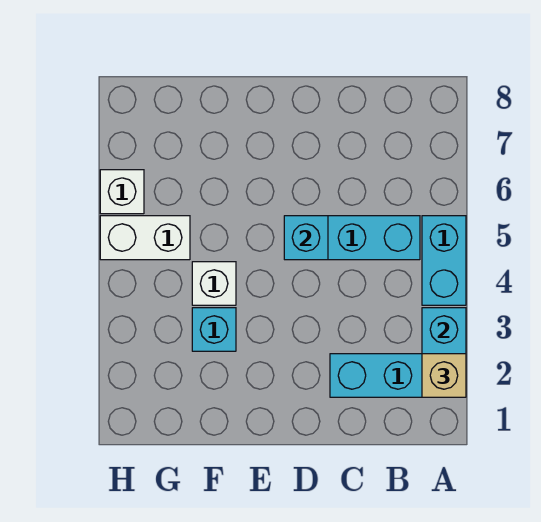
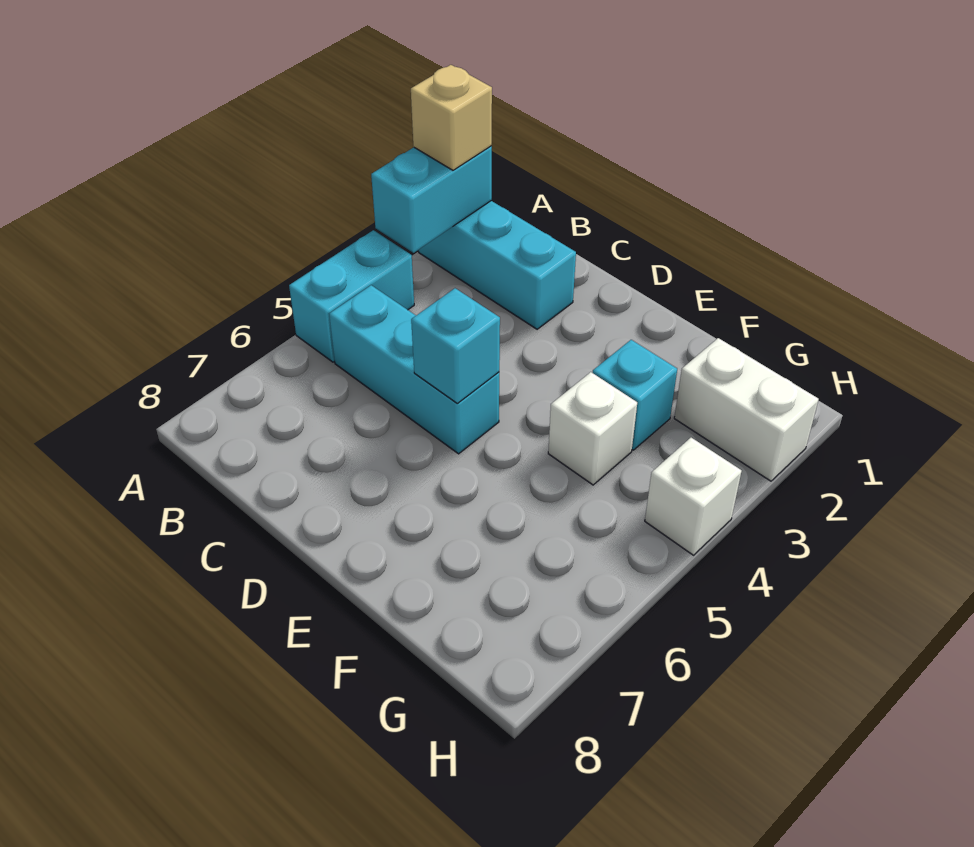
white 1x2 brick [100,216,190,260] -> white 1x2 brick moved to [674,338,819,481]
white 1x1 brick [100,170,144,214] -> white 1x1 brick moved to [645,438,742,555]

